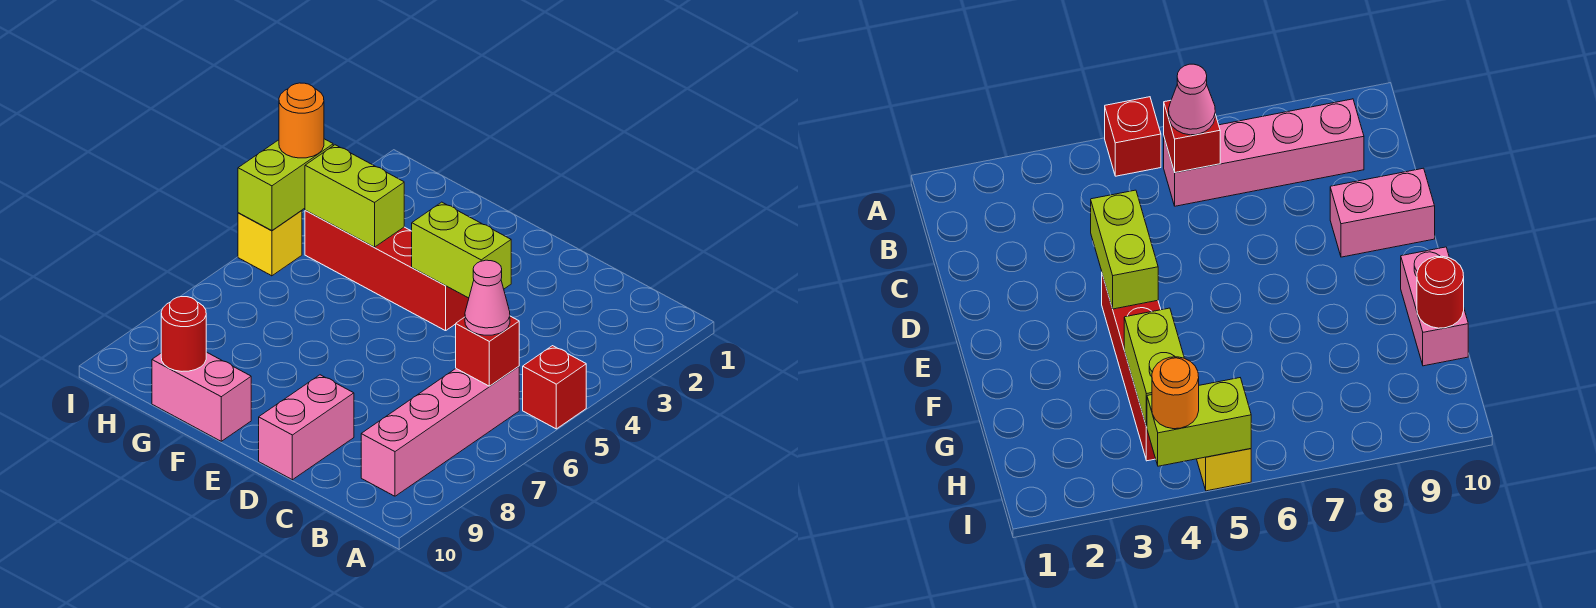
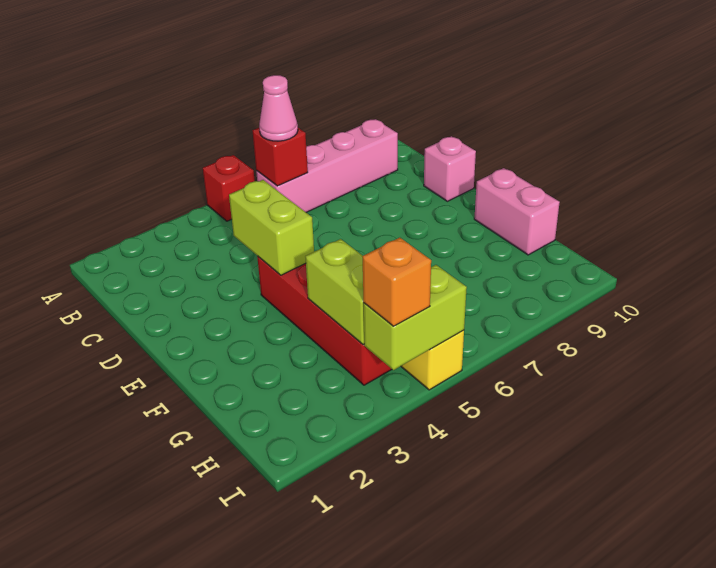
pink 1x2 brick [259,375,354,480] -> pink 1x1 brick [424,136,476,201]
red 1x1 round brick [161,297,206,371] -> none
orange 1x1 round brick [279,83,324,158] -> orange 1x1 brick [362,238,431,326]

